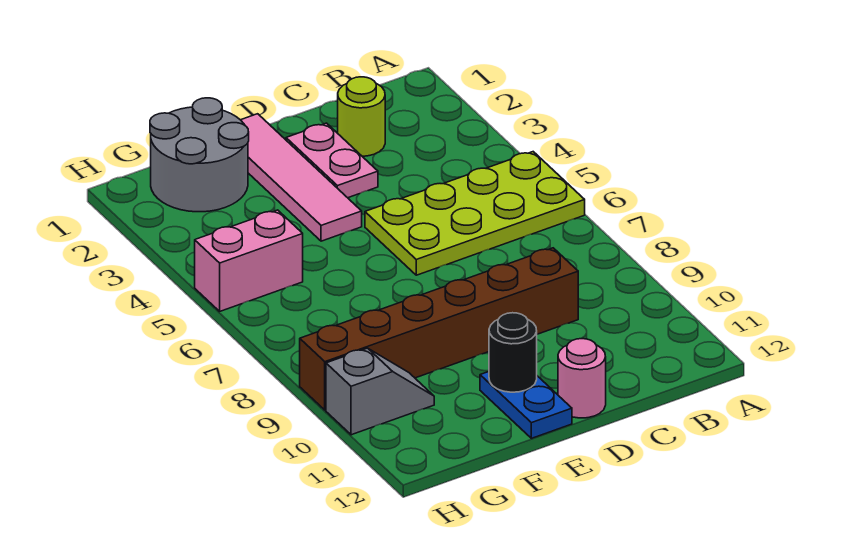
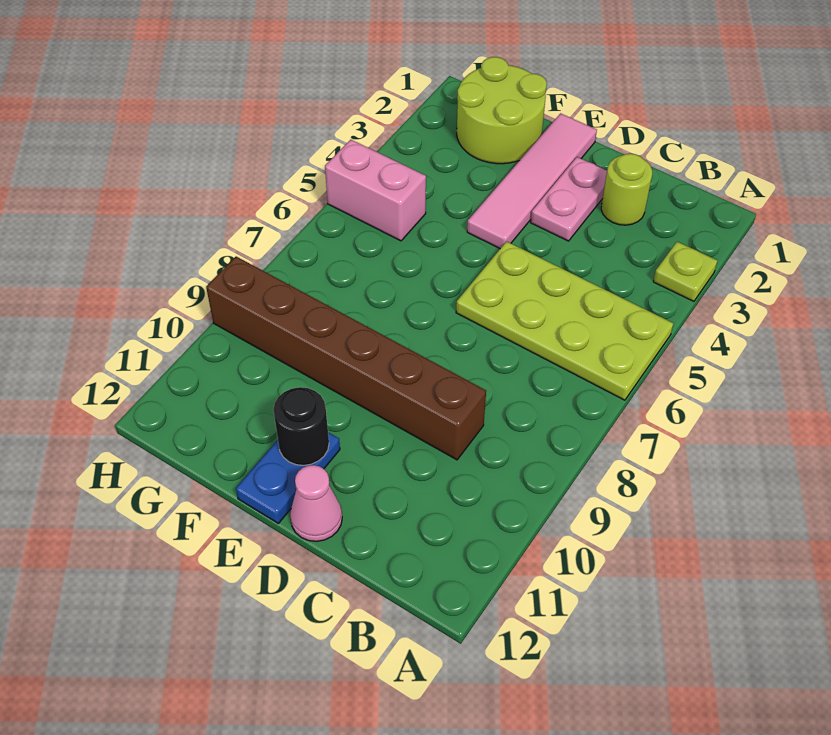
none -> lime 1x1 plate [653,242,717,301]
pink 1x1 round brick [558,339,606,418] -> pink 1x1 cone [290,465,342,541]
grey 2x2 round brick [150,98,249,212] -> lime 2x2 round brick [457,57,547,164]
grey 1x2 slope [326,348,434,435] -> none

